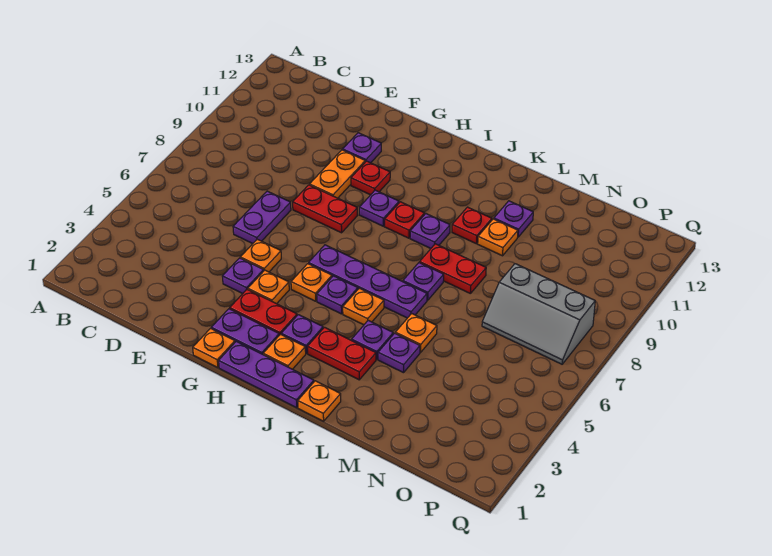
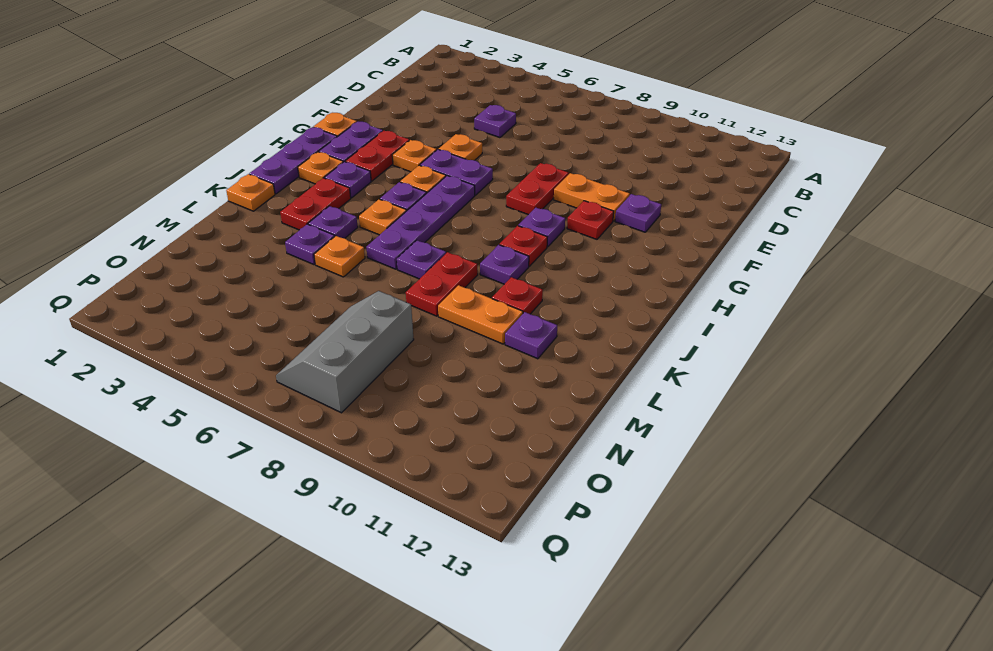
purple 1x2 plate [233,191,291,244] -> purple 1x2 plate moved to [420,149,493,195]
purple 1x1 plate [222,258,264,294] -> purple 1x1 plate moved to [474,105,516,138]
orange 1x1 plate [478,219,518,256] -> orange 1x2 plate [438,285,523,344]

